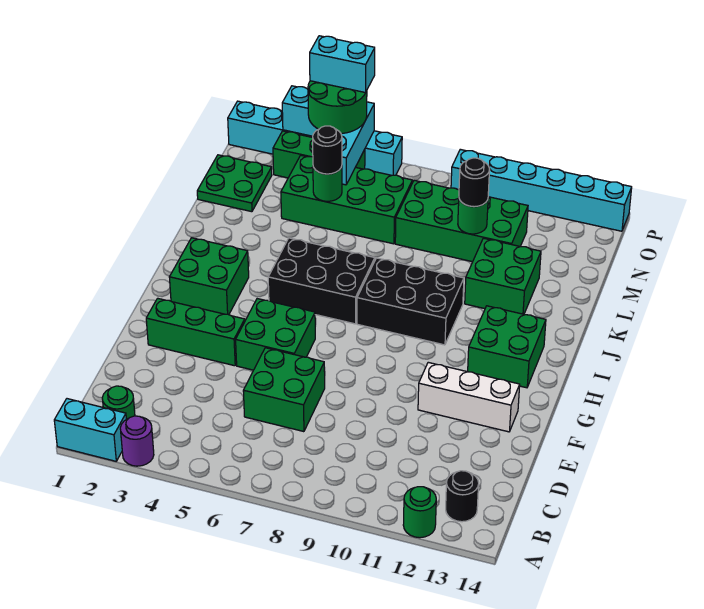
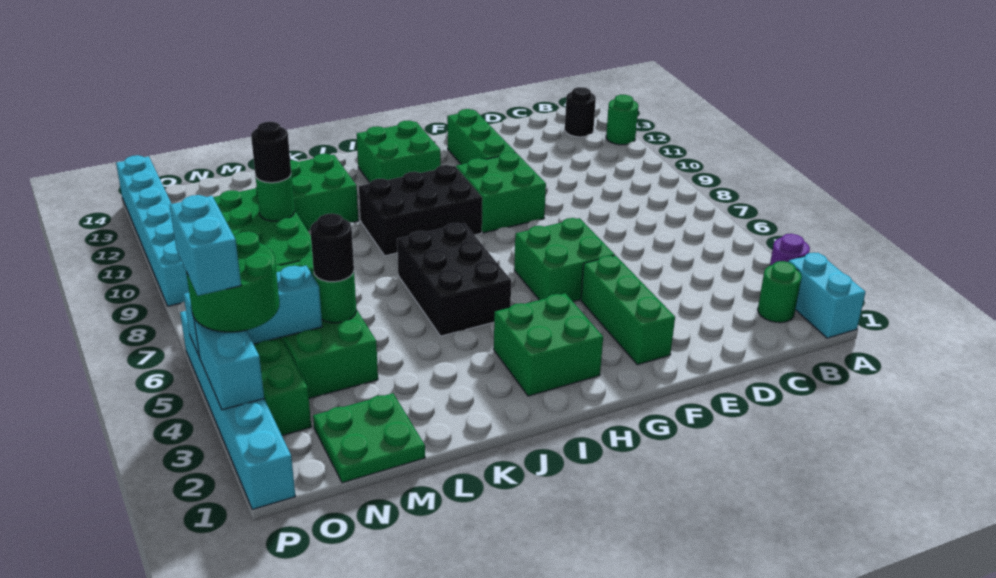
green 2x2 brick [243,348,325,432] -> green 2x2 brick moved to [456,152,546,233]
white 1x3 brick [418,362,520,432] -> green 1x3 brick [447,109,516,164]
black 2x3 brick [357,258,464,345] -> black 2x3 brick turned to [359,165,482,256]

